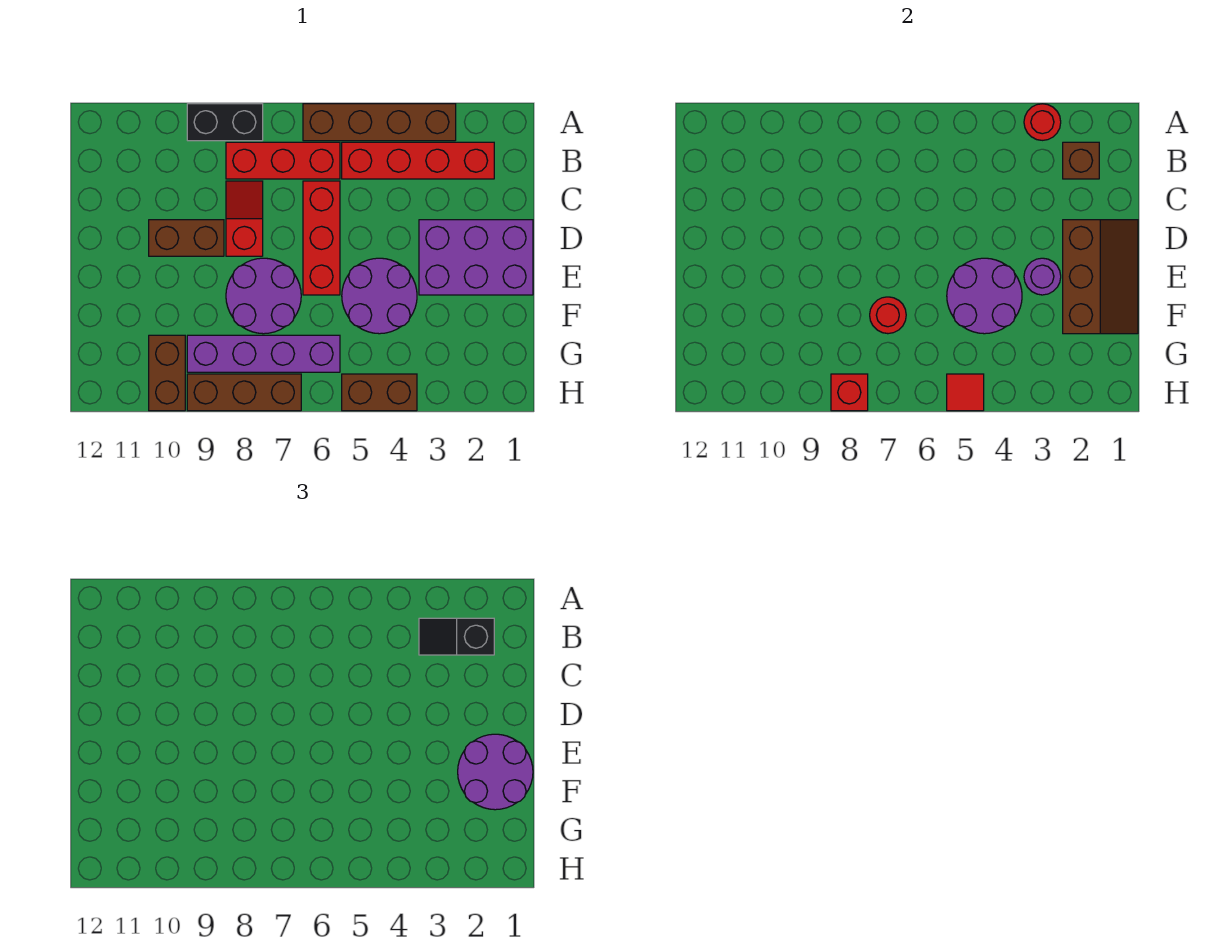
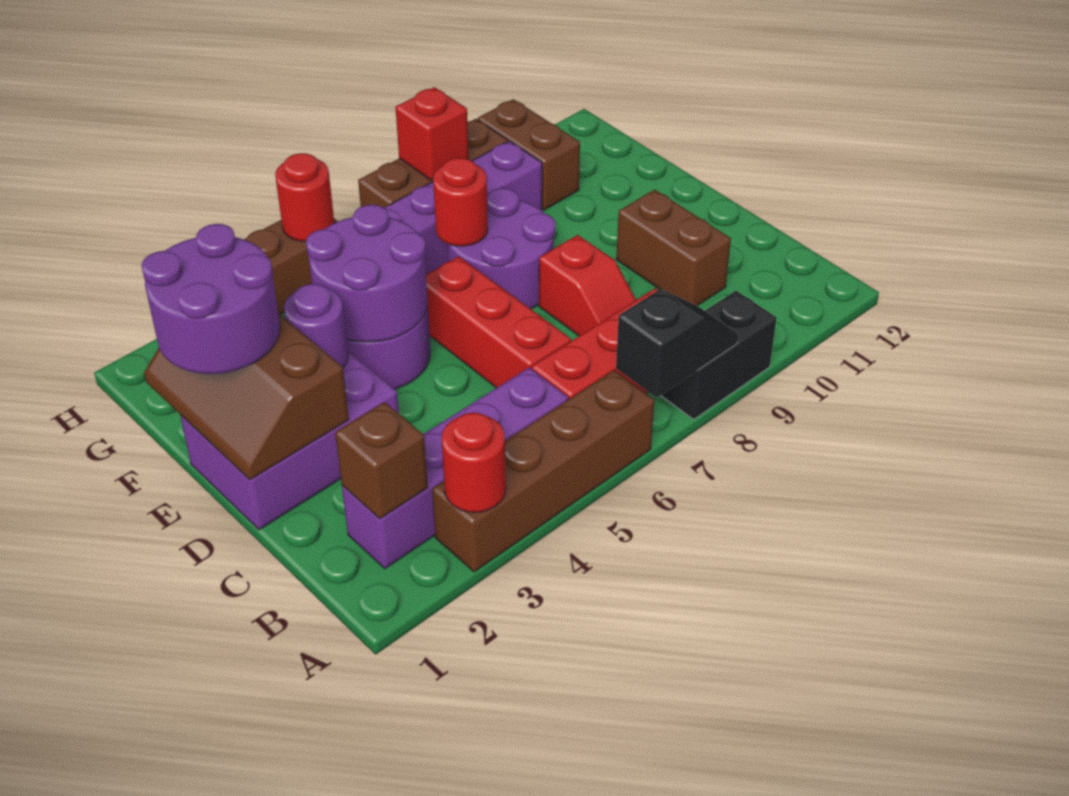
red 1x4 brick [342,142,494,179] -> purple 1x4 brick [342,367,568,569]
black 1x2 slope [419,618,494,655] -> black 1x2 slope moved to [616,289,738,398]
brown 1x2 brick [149,220,224,256] -> brown 1x2 brick turned to [616,190,731,306]
red 1x1 tile [947,374,984,411] -> red 1x1 round brick [275,153,334,241]

